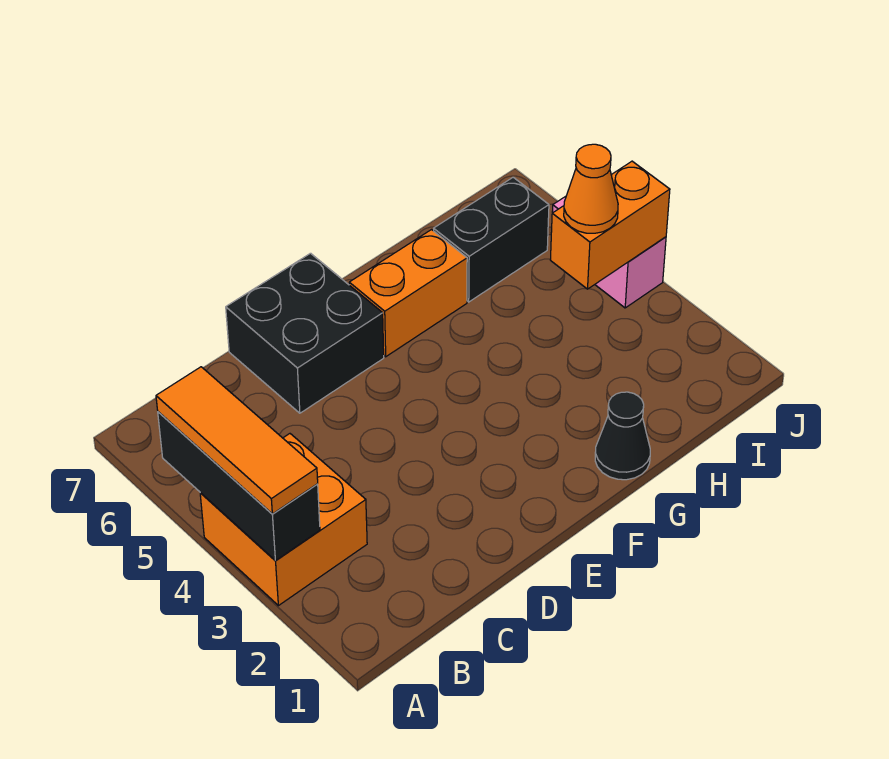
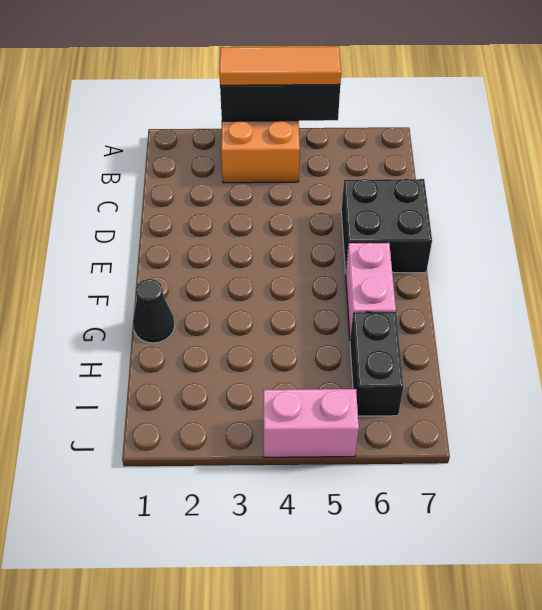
orange 1x2 brick [349,230,467,357] -> pink 1x2 brick [346,243,396,338]
orange 1x2 brick [550,161,670,289] -> none
orange 1x1 cone [564,144,618,233] -> none

